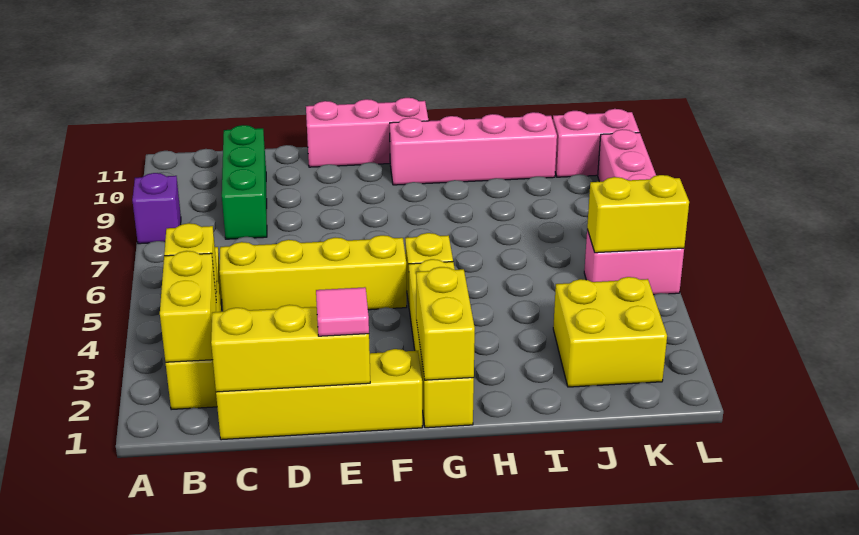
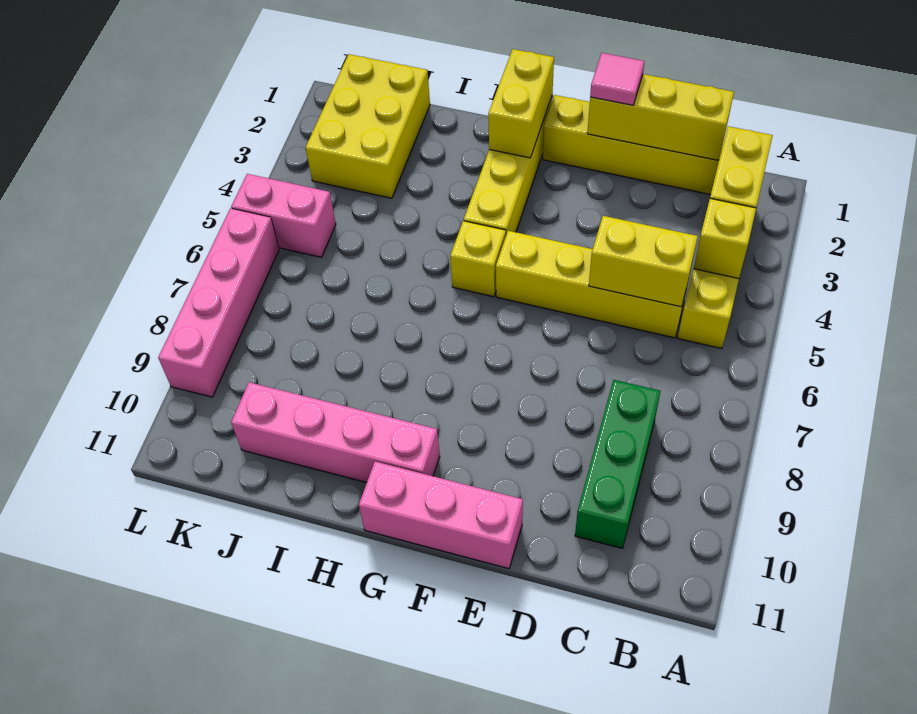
purple 1x1 brick [132,173,181,244] -> none
yellow 2x2 brick [553,277,667,387] -> yellow 2x3 brick [305,54,430,198]
yellow 1x2 brick [587,175,689,253] -> yellow 1x2 brick moved to [589,216,698,307]
pink 1x2 brick [553,109,639,177] -> none

